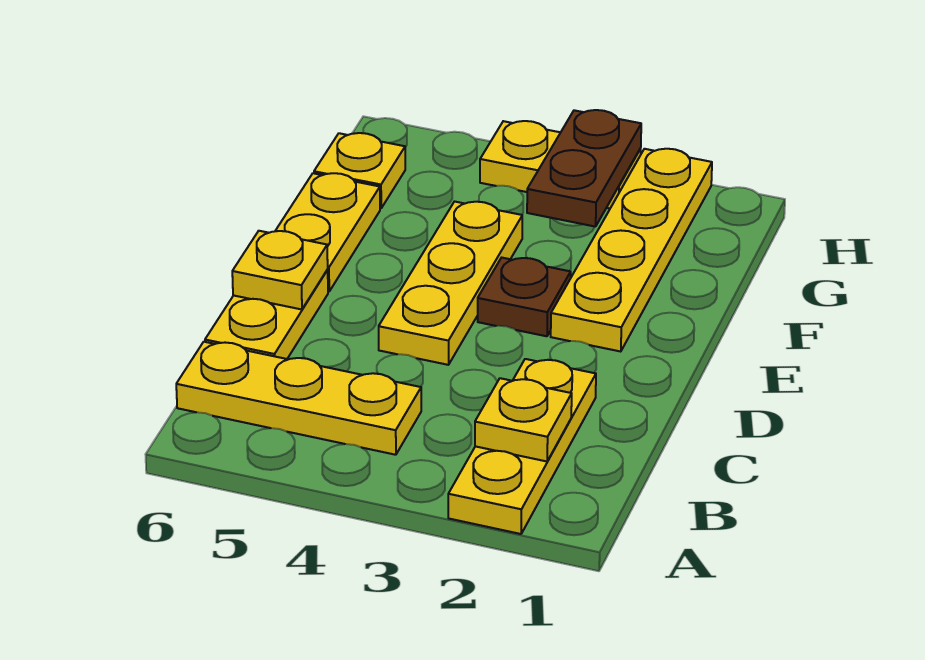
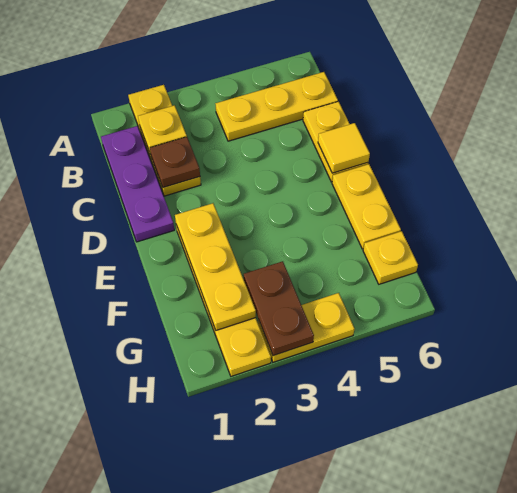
none -> purple 1x3 plate [101,126,174,242]
yellow 1x3 plate [379,202,522,365] -> yellow 1x3 plate moved to [175,203,256,330]
yellow 1x1 plate [232,231,328,309] -> yellow 1x1 tile [318,123,370,173]
brown 1x1 plate [478,258,571,336] -> brown 1x1 plate moved to [150,137,200,188]

